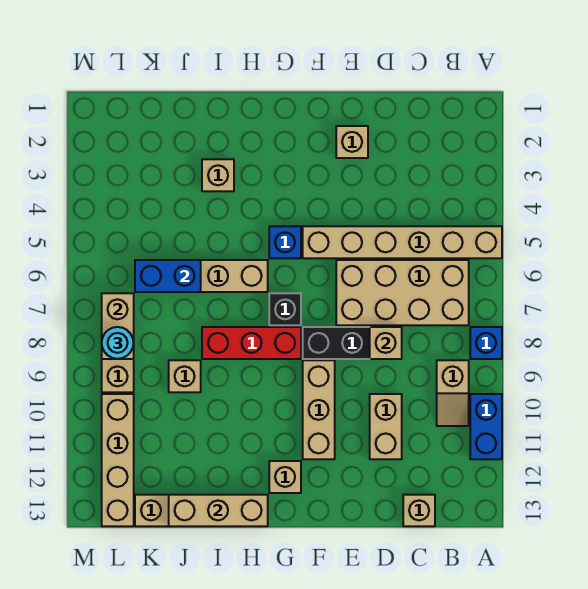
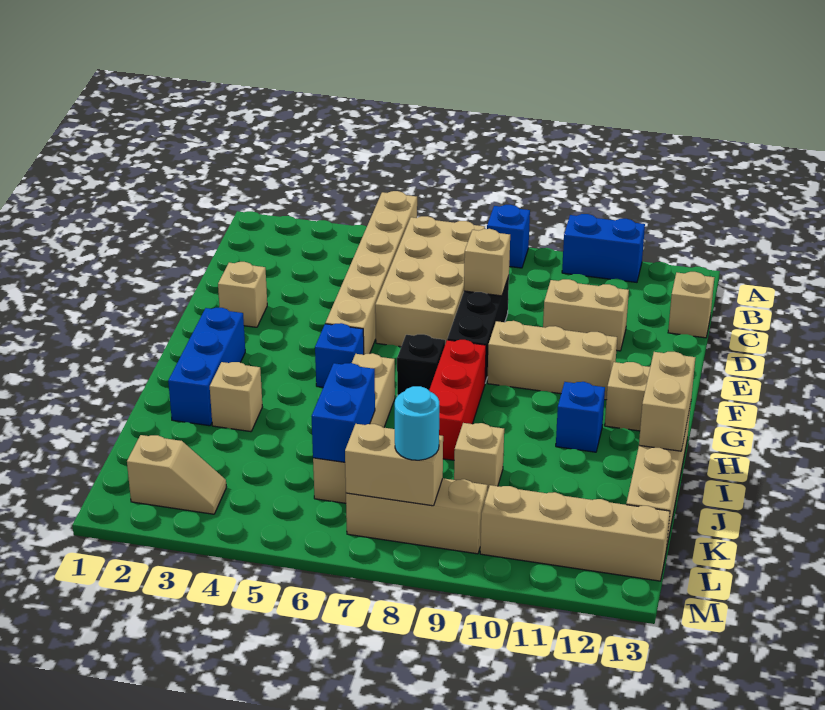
tan 1x2 slope [437,360,469,426] -> tan 1x2 slope moved to [127,435,226,514]
none -> blue 1x3 brick [168,308,245,426]
none -> blue 1x1 brick [556,382,605,452]
tan 1x3 brick [169,495,268,526] -> tan 1x2 brick [639,352,696,451]

